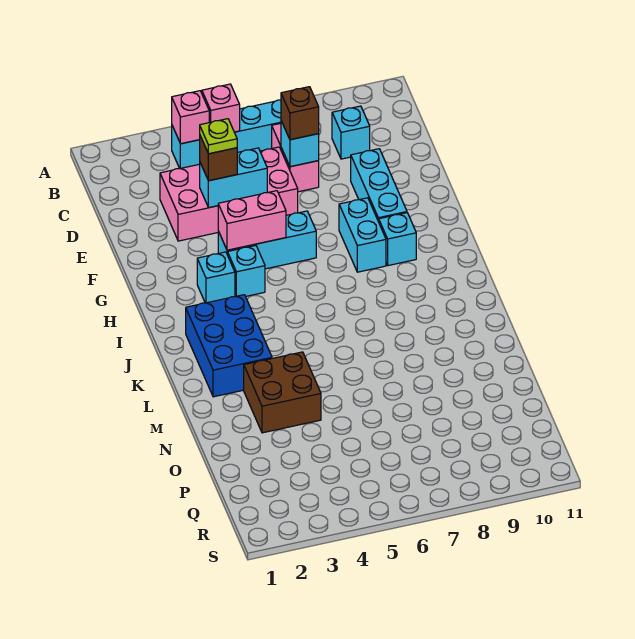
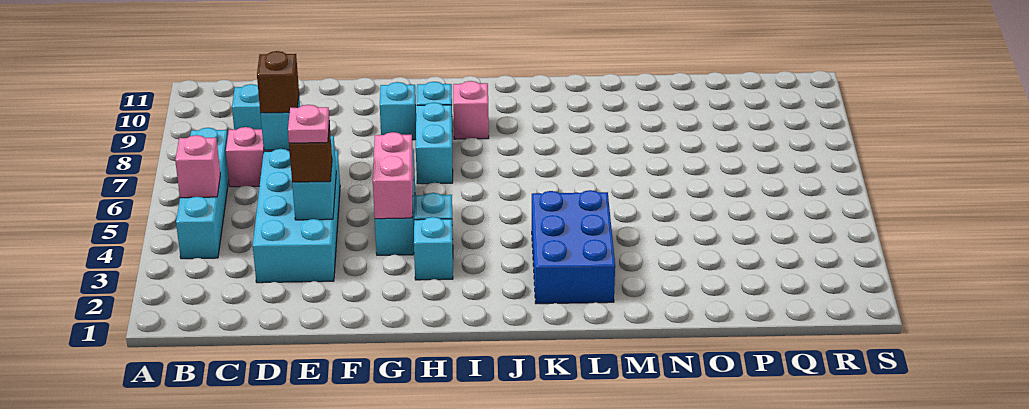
pink 1x1 brick [172,91,209,144] -> pink 1x1 brick moved to [453,81,489,139]
pink 2x4 brick [160,147,298,241] -> cyan 2x4 brick [253,149,340,283]
lime 1x1 plate [200,119,237,154] -> pink 1x1 plate [288,105,329,143]
cyan 1x3 brick [351,149,407,222] -> cyan 1x1 brick [380,82,416,140]
cyan 1x2 brick [339,198,386,272] -> cyan 1x2 brick turned to [416,103,453,184]
blue 2x3 brick [186,295,272,397] -> blue 2x3 brick turned to [532,190,615,304]
brown 2x2 brick [244,352,321,433] -> none

